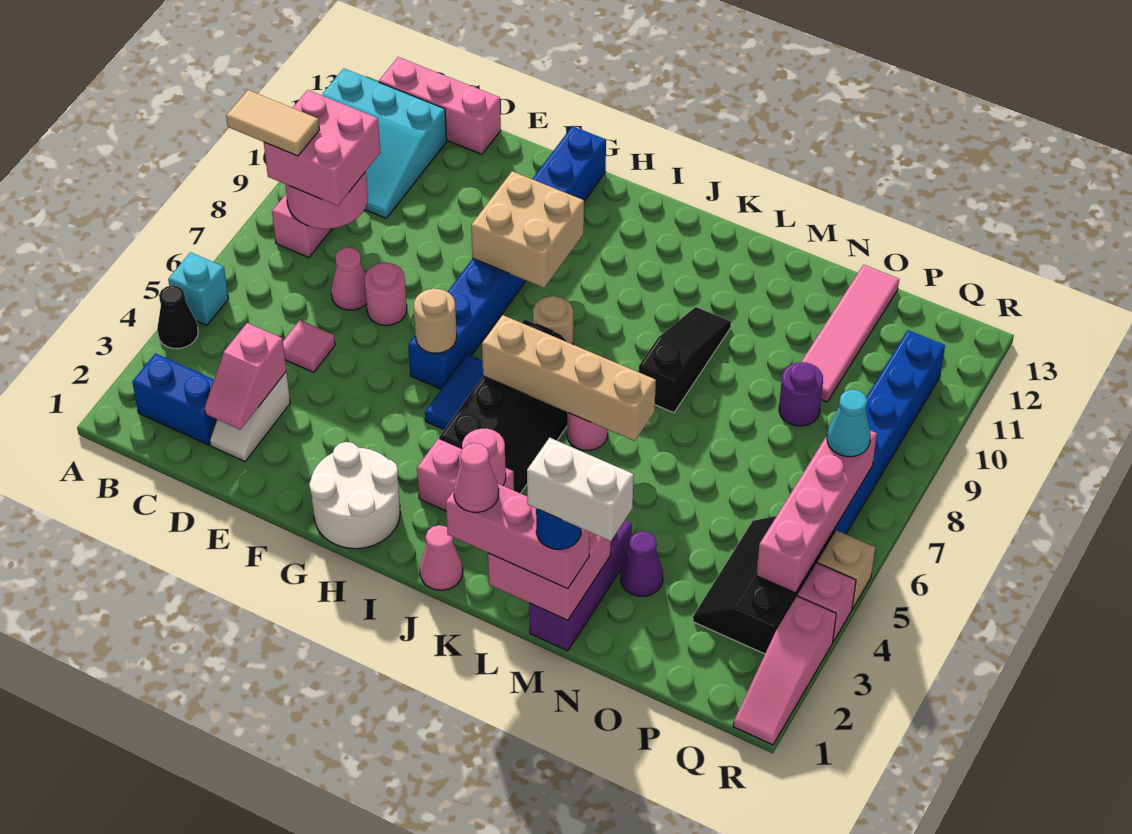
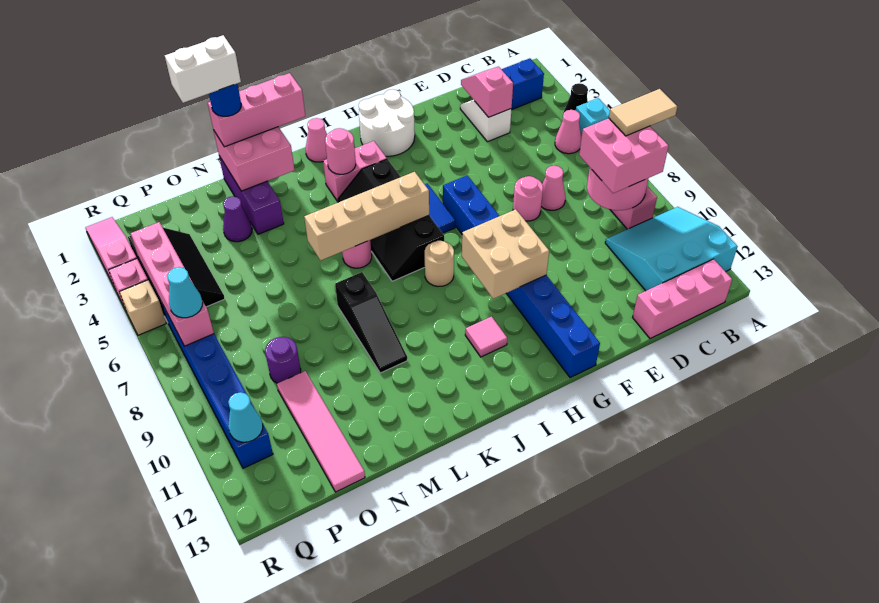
pink 1x1 tile [283,320,335,372] -> pink 1x1 tile moved to [465,316,507,357]
tan 1x1 round brick [414,289,457,353] -> none
pink 1x1 cone [454,443,499,512] -> pink 1x1 cone moved to [555,110,581,154]
none -> cyan 1x1 cone [228,392,263,442]

